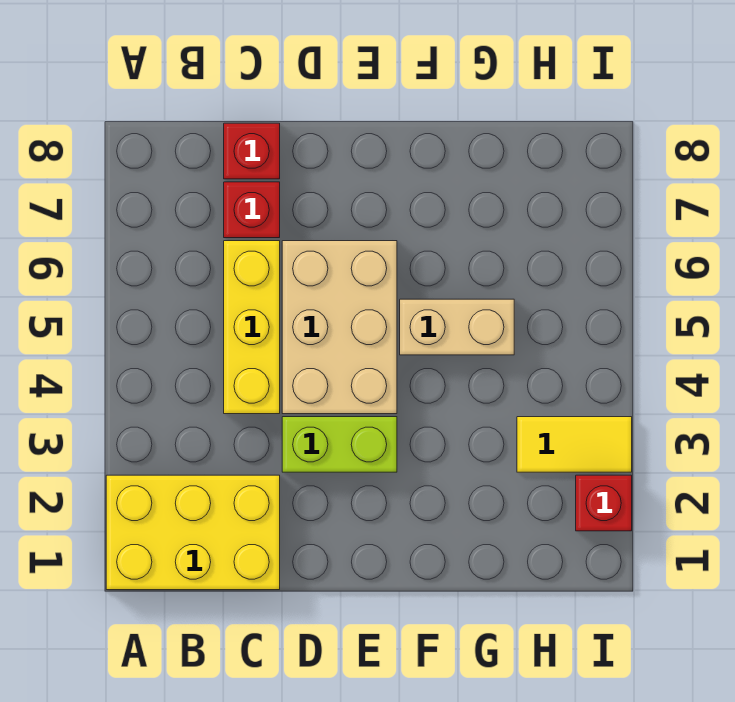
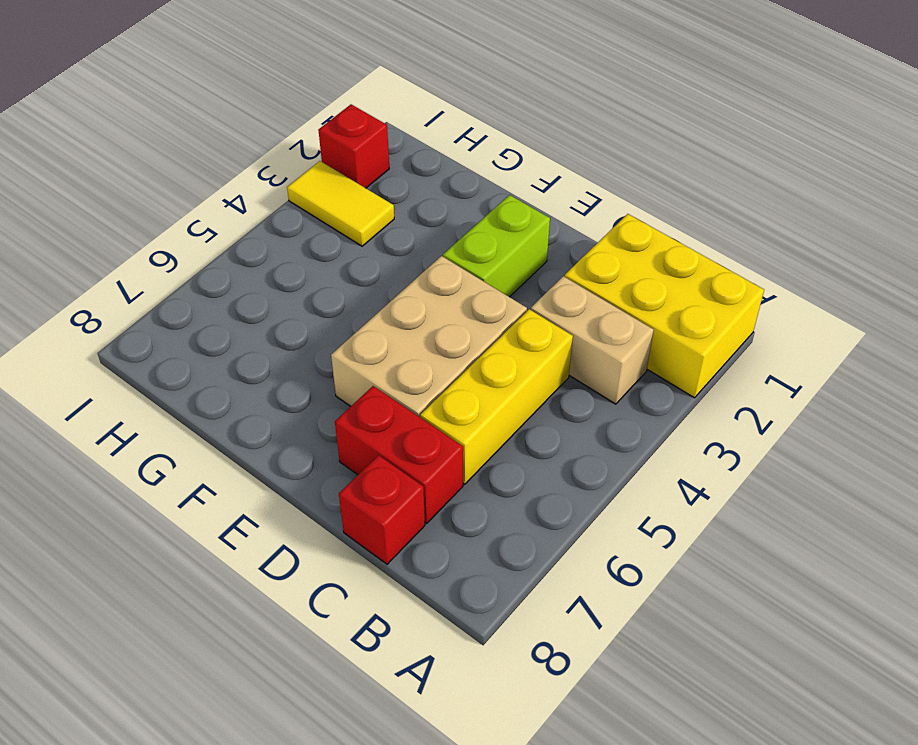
red 1x1 brick [224,182,280,238] -> red 1x2 brick [335,386,463,523]
lime 1x2 brick [282,417,397,472] -> lime 1x2 brick turned to [443,195,550,297]
tan 1x2 brick [400,299,514,355] -> tan 1x2 brick moved to [531,276,654,404]

